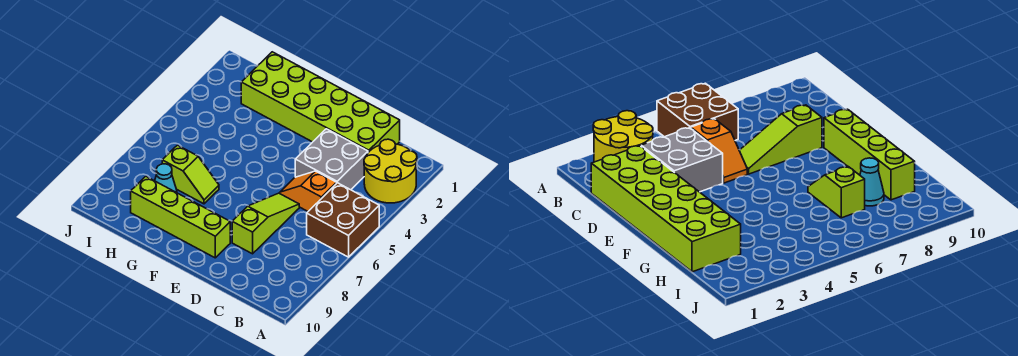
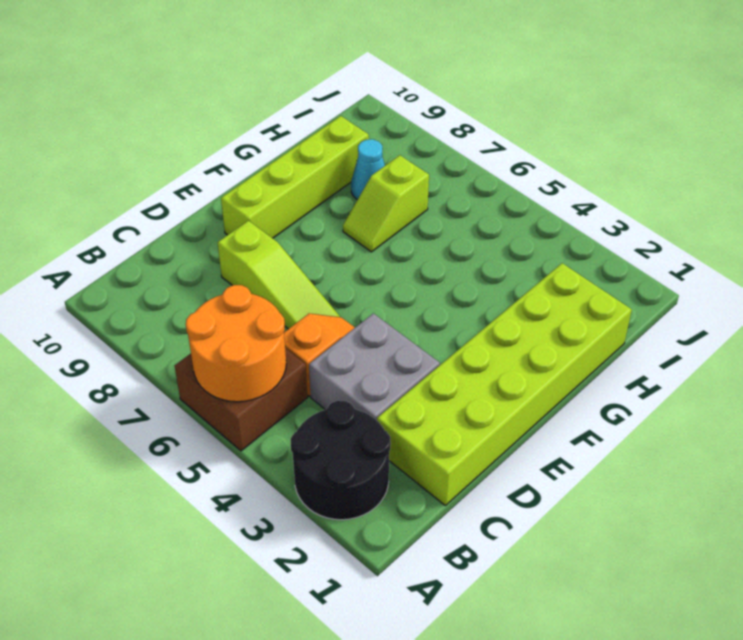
yellow 2x2 round brick [364,139,417,203] -> black 2x2 round brick [291,401,391,520]
none -> orange 2x2 round brick [186,285,286,402]

